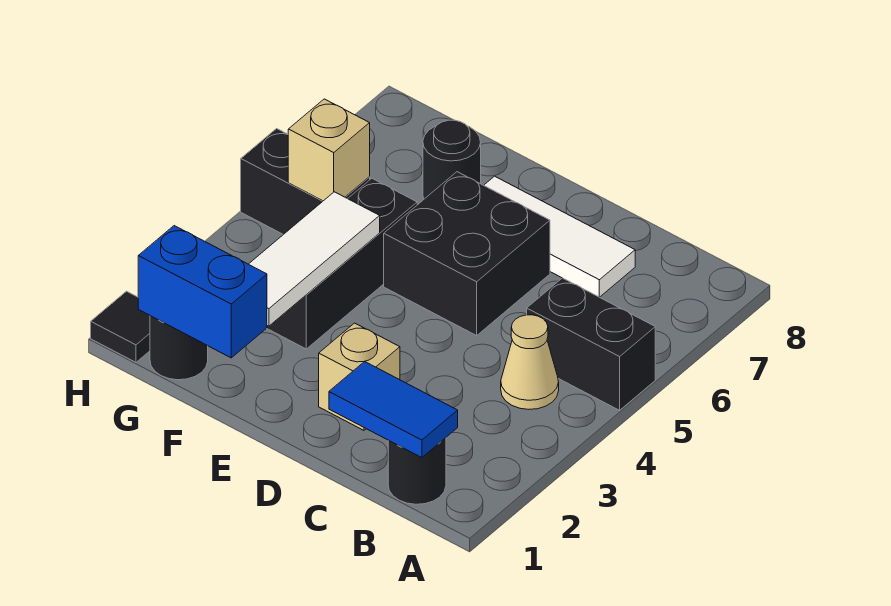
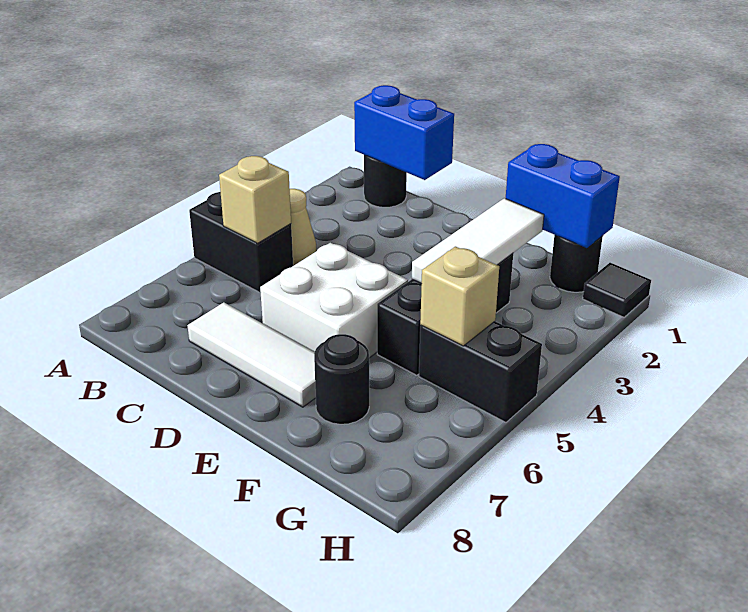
blue 1x2 tile [329,362,458,458] -> blue 1x2 brick [354,85,454,180]
tan 1x1 brick [319,323,400,430] -> tan 1x1 brick moved to [219,156,291,243]
black 2x2 brick [384,172,550,336] -> white 2x2 brick [260,243,408,358]

